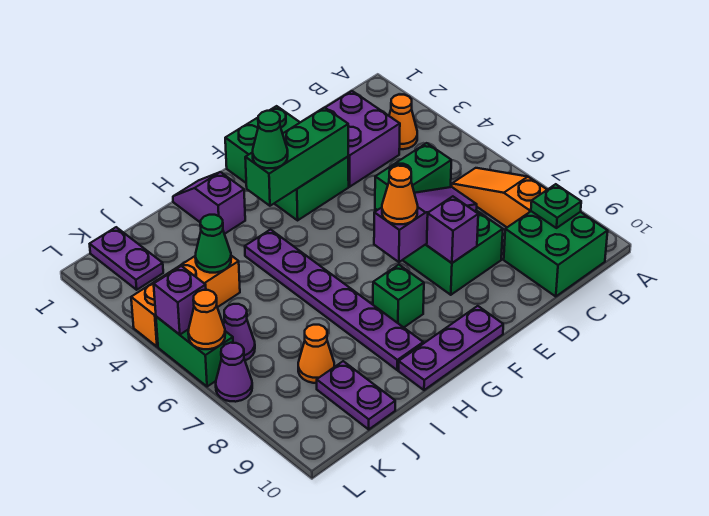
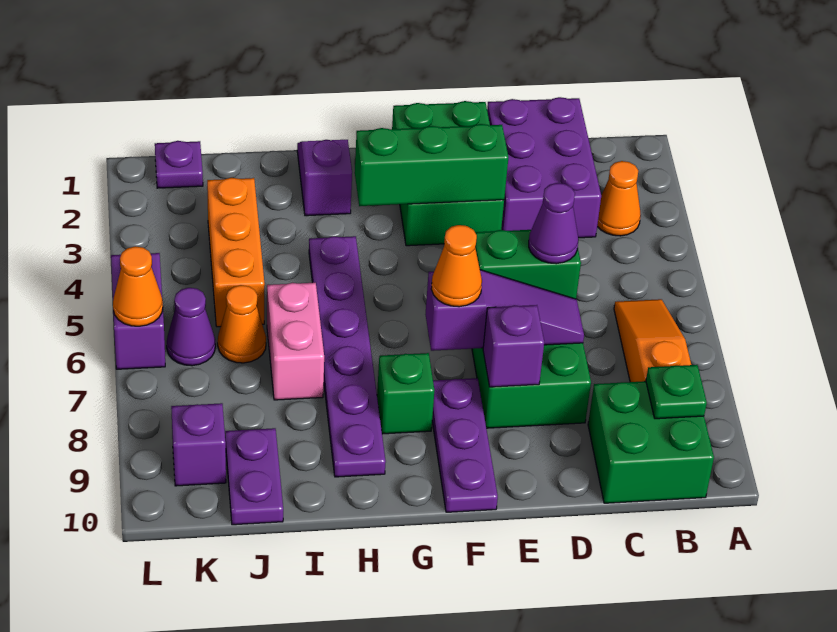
purple 2x2 brick [325,91,400,187] -> purple 2x3 brick [487,97,601,238]
purple 1x3 plate [399,306,503,390] -> purple 1x3 plate turned to [432,378,498,512]
green 1x1 cone [253,111,288,168] -> none
none -> pink 1x2 brick [267,283,324,400]
orange 1x3 brick [131,256,240,347] -> orange 1x3 brick turned to [207,178,265,327]
green 1x1 cone [195,215,231,273] -> none
orange 1x1 cone [298,325,334,383] -> orange 1x1 cone moved to [218,285,266,363]
purple 1x2 plate [90,227,163,290] -> purple 1x1 plate [155,141,203,188]
green 1x2 brick [156,317,233,387] -> purple 1x2 brick [111,253,165,369]
purple 1x1 brick [154,266,206,335] -> purple 1x1 brick moved to [171,403,226,486]
purple 1x1 cone [216,343,252,402] -> purple 1x1 cone moved to [529,183,578,264]

